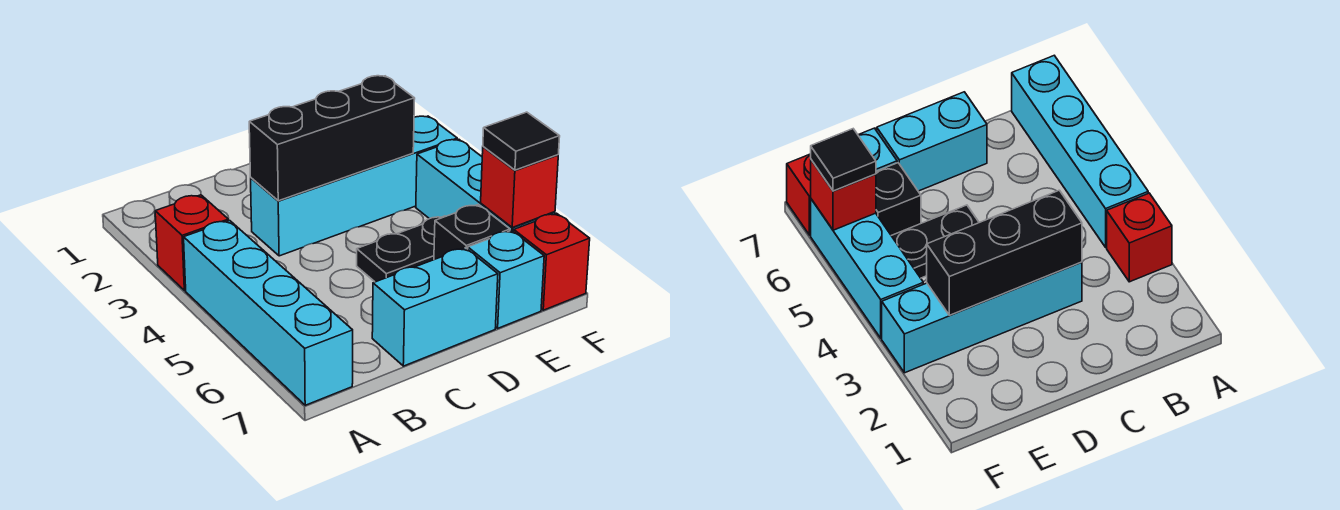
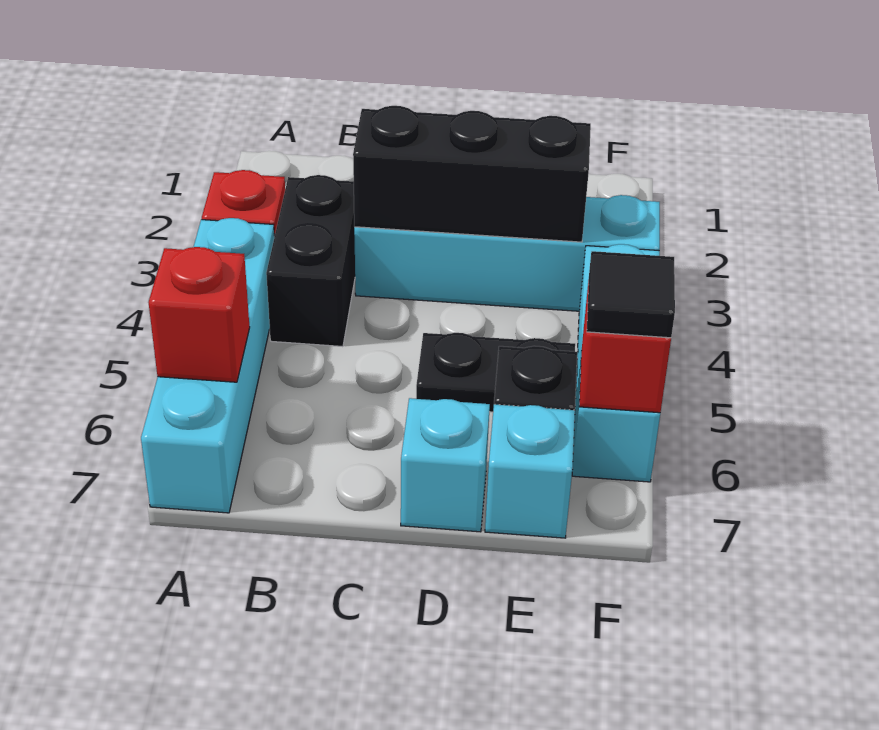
none -> black 1x2 brick [266,175,355,347]
cyan 1x2 brick [372,248,498,366] -> cyan 1x1 brick [401,398,490,532]
red 1x1 brick [514,213,590,310] -> red 1x1 brick moved to [148,247,250,382]

